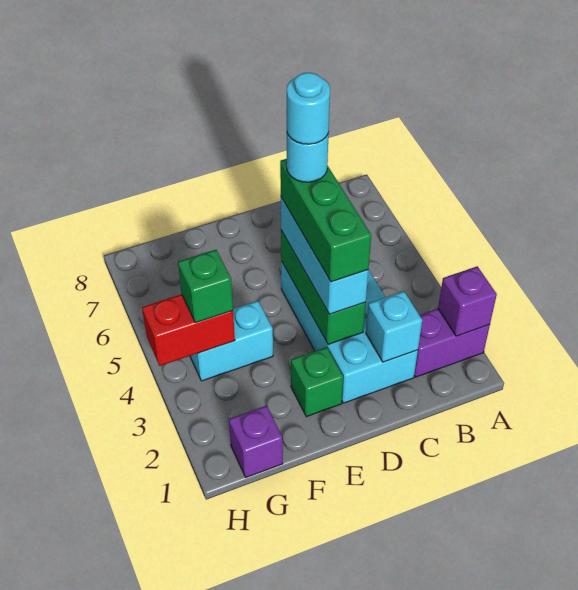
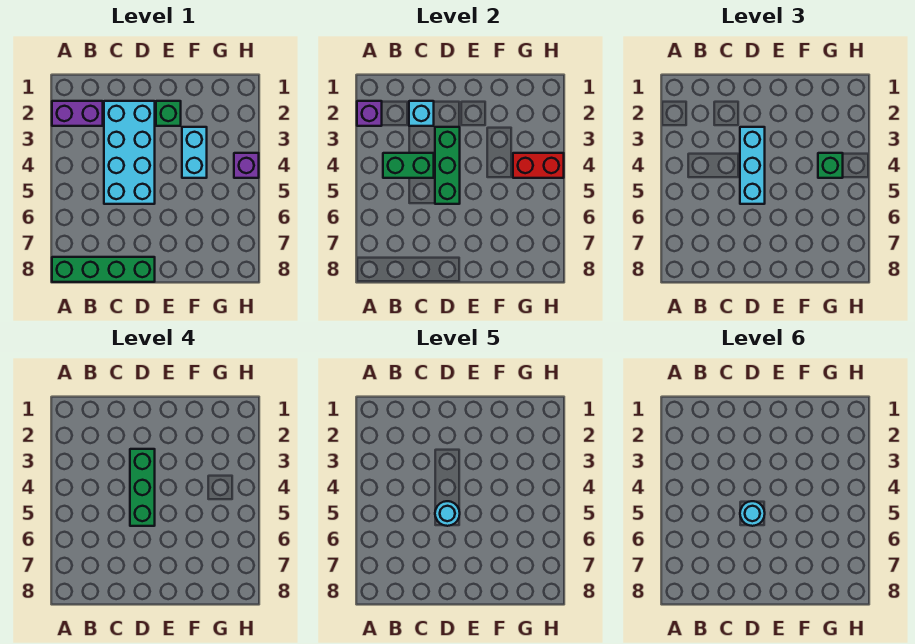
none -> green 1x4 brick [52,257,155,282]
none -> green 1x2 brick [383,153,434,178]
cyan 1x2 brick [190,301,273,381] -> cyan 1x2 brick turned to [182,127,207,178]
purple 1x1 brick [229,406,283,477] -> purple 1x1 brick moved to [234,153,259,178]

